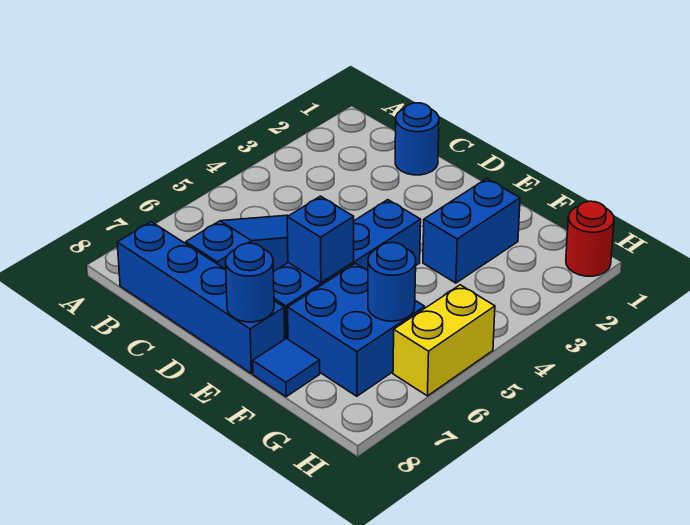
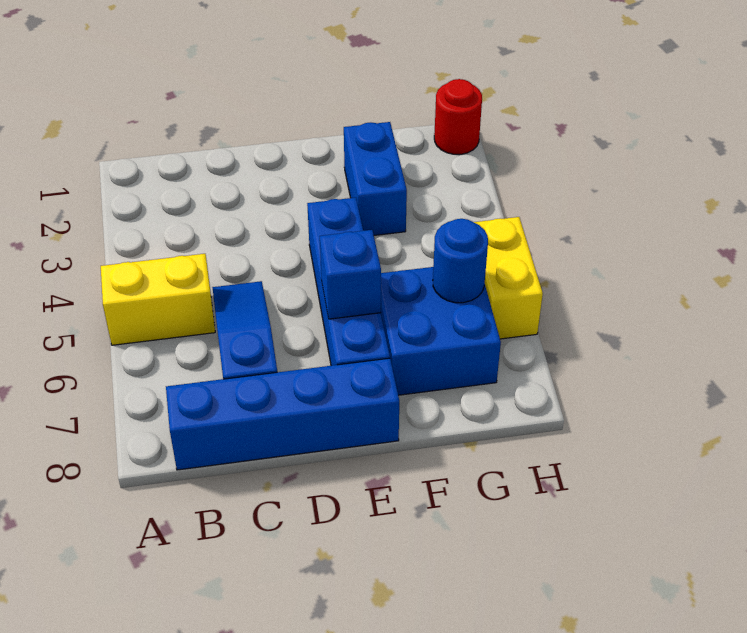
none -> yellow 1x2 brick [101,254,215,345]
blue 1x1 round brick [395,103,439,175] -> none
blue 1x1 round brick [226,243,274,322] -> none
blue 1x1 tile [253,338,320,397] -> none

